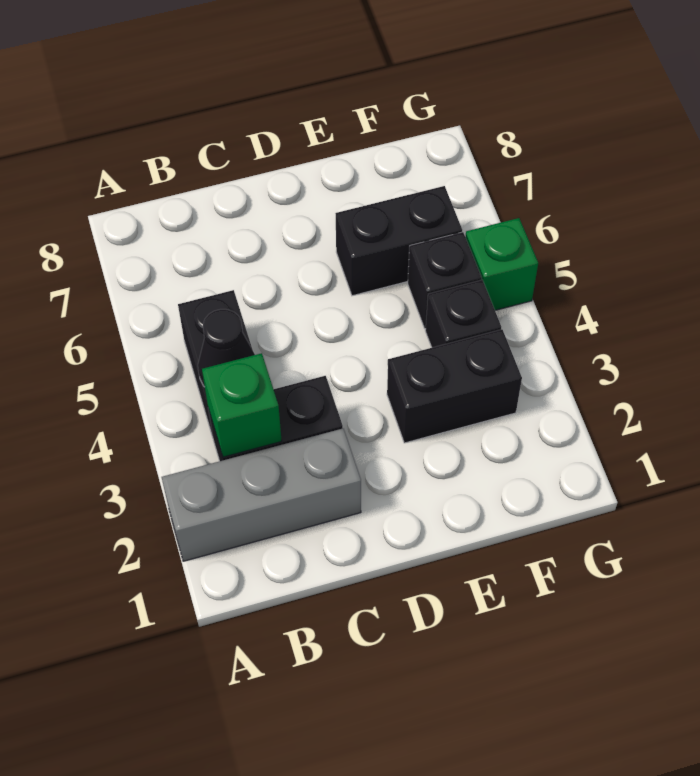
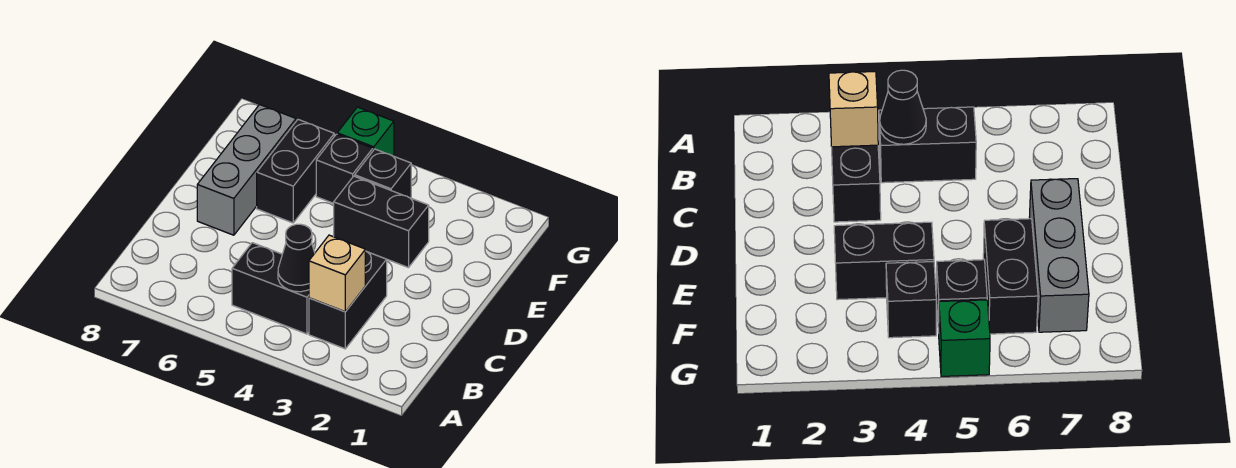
grey 1x3 brick [162,429,361,561] -> grey 1x3 brick moved to [197,105,296,235]
green 1x1 brick [202,353,282,457] -> tan 1x1 brick [309,235,365,312]
black 1x2 brick [387,329,522,443] -> black 1x2 brick turned to [334,176,429,268]

